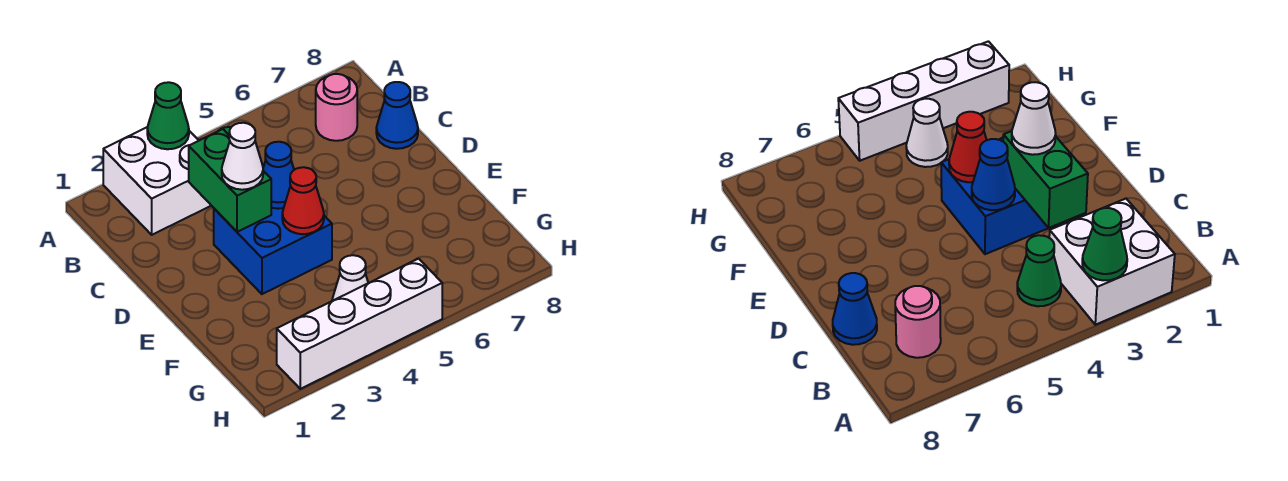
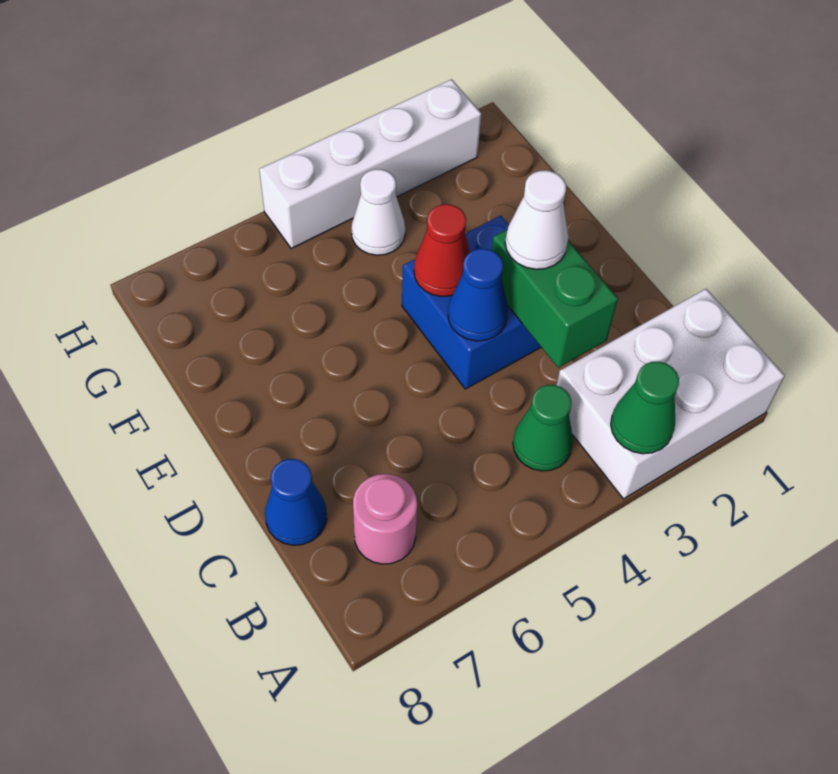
white 2x2 brick [103,127,211,235] -> white 2x3 brick [556,289,785,499]

